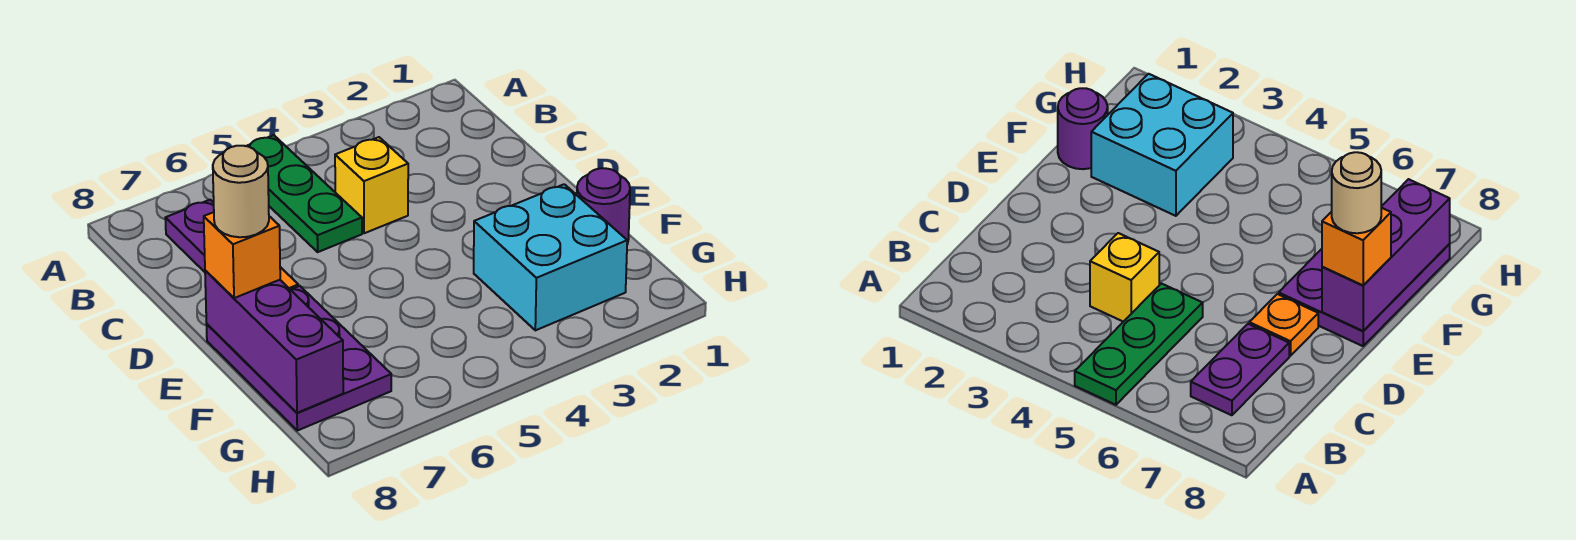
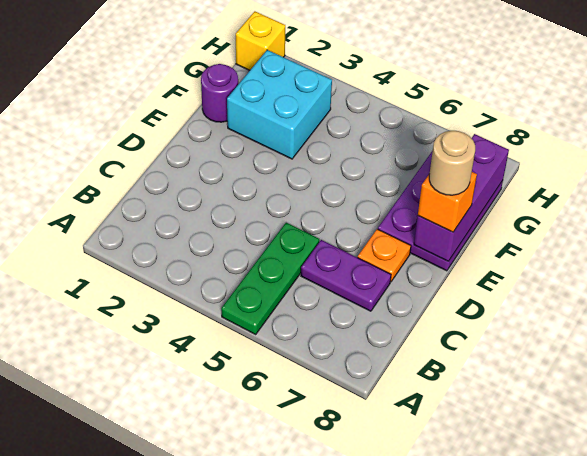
purple 1x2 plate [165,200,214,272] -> purple 1x2 plate turned to [301,240,391,311]
yellow 1x1 brick [335,137,408,233] -> yellow 1x1 brick moved to [236,12,285,70]

